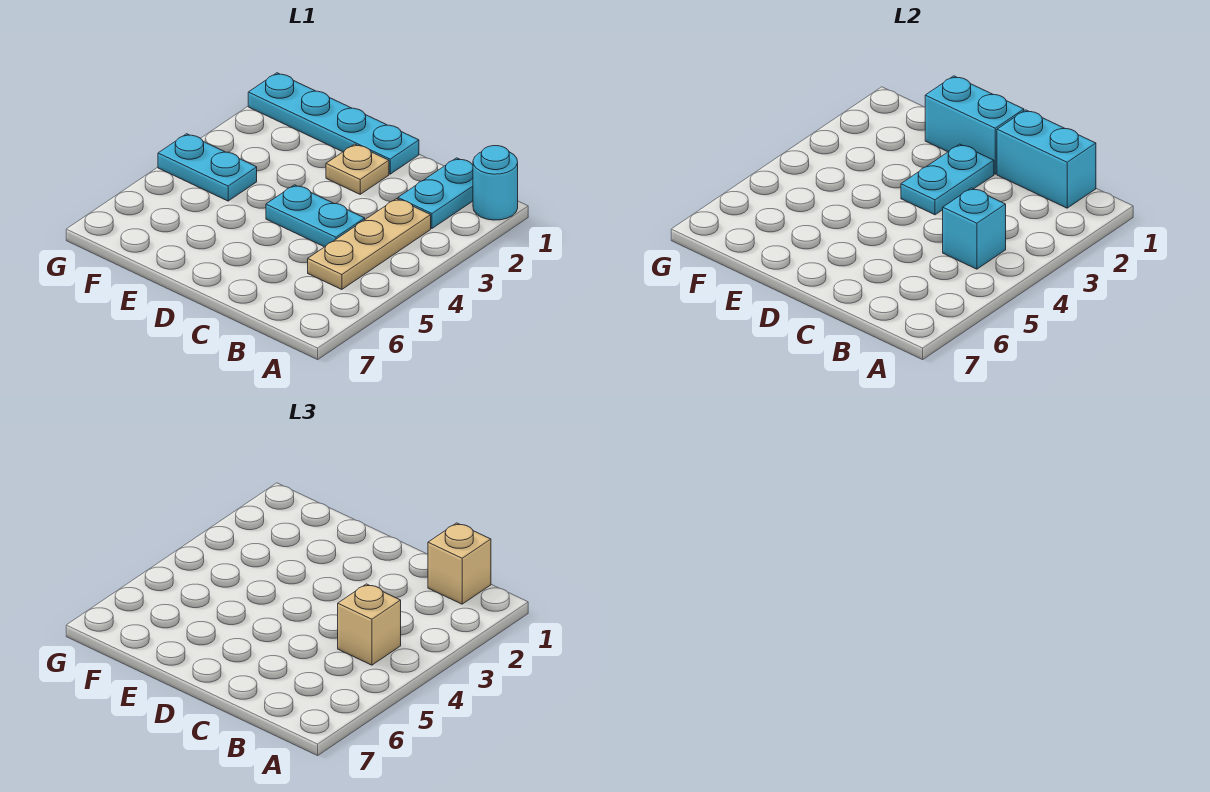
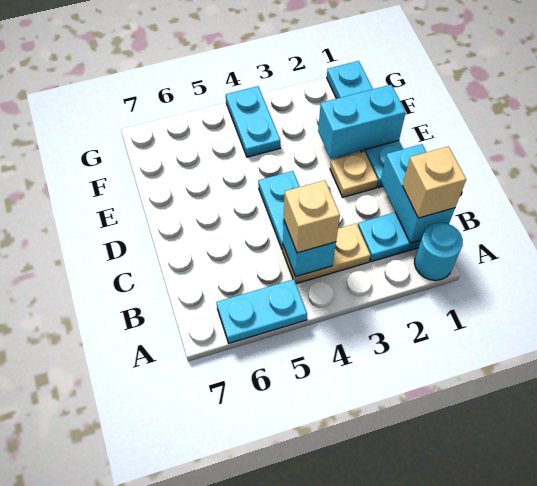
tan 1x3 plate [308,199,431,290] -> tan 1x2 plate [283,223,371,284]
cyan 1x2 brick [925,76,1024,174] -> cyan 1x2 brick turned to [318,85,406,159]
cyan 1x2 plate [901,144,994,215] -> cyan 1x2 plate moved to [216,279,307,343]

